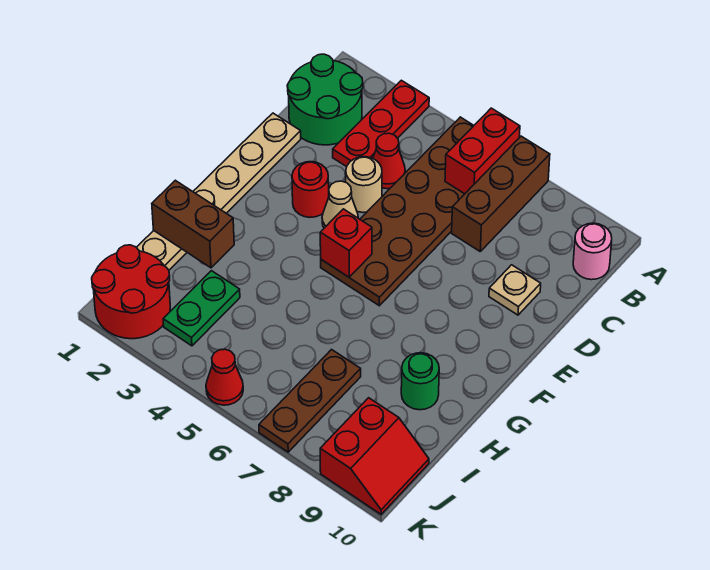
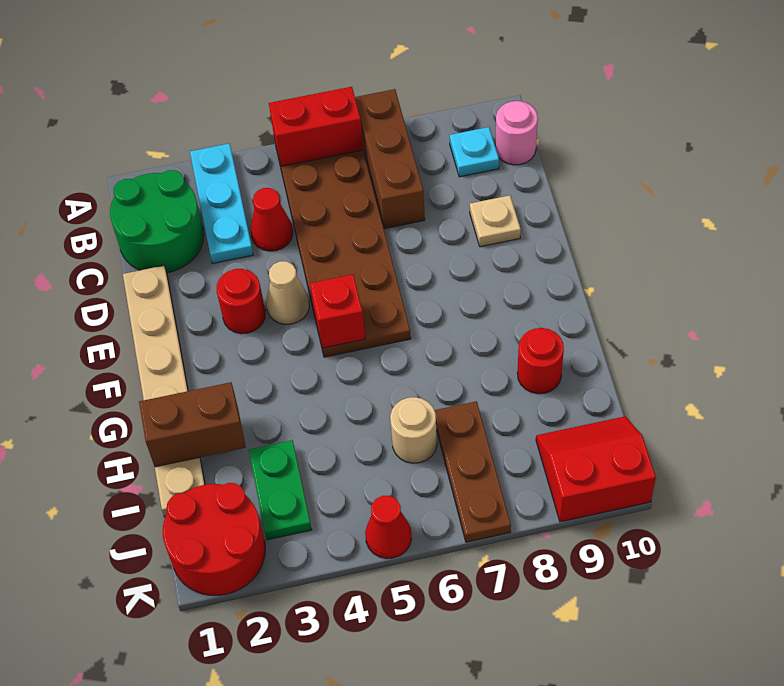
red 1x3 plate [333,80,429,167] -> cyan 1x3 plate [190,143,253,264]
red 1x2 brick [445,108,520,194] -> red 1x2 brick turned to [269,87,363,166]
none -> cyan 1x1 plate [450,127,499,177]
tan 1x1 round brick [346,157,382,213] -> tan 1x1 round brick moved to [390,397,437,463]
green 1x1 round brick [401,353,439,410] -> red 1x1 round brick [517,328,564,394]
red 2x2 slope [320,398,429,514] -> red 2x2 slope turned to [536,416,656,522]

